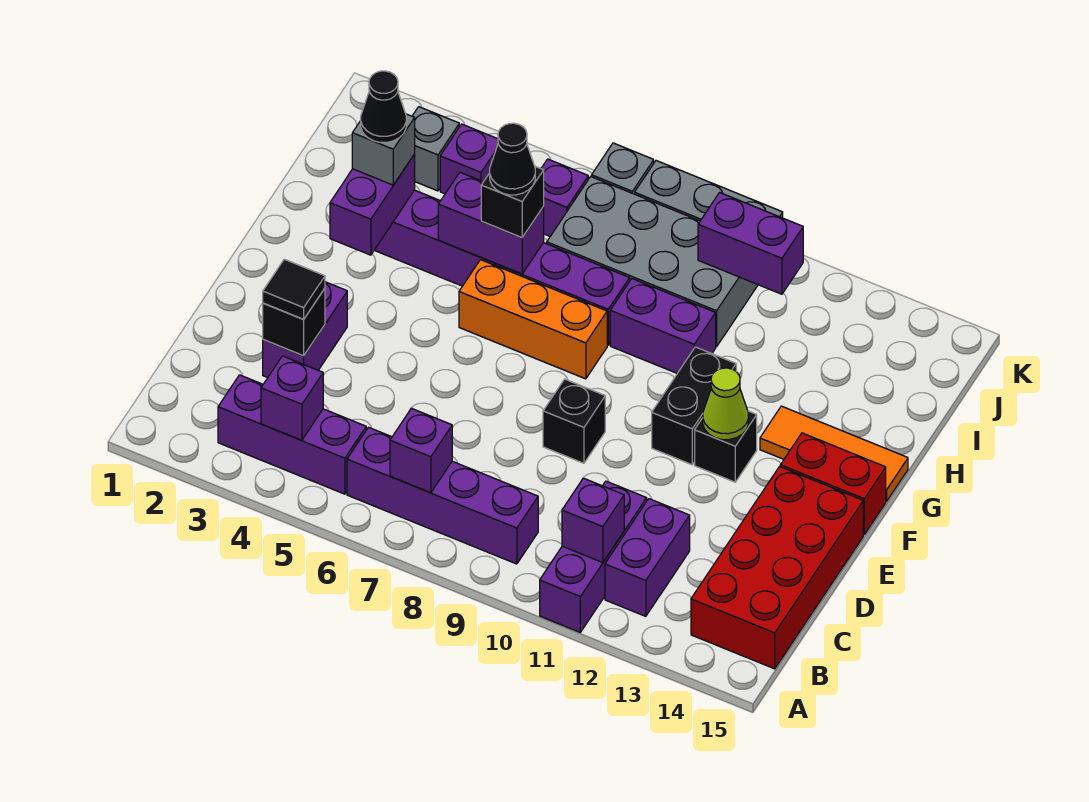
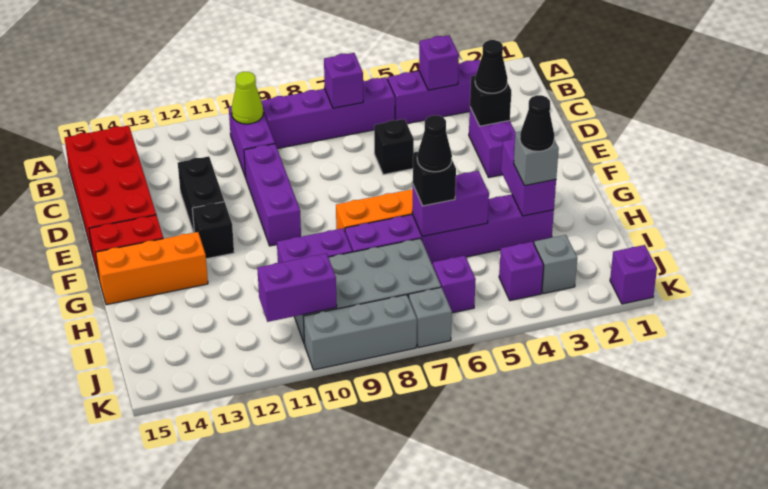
purple 1x3 brick [540,481,647,632] -> purple 1x3 brick moved to [244,144,301,246]
purple 1x1 brick [562,478,624,563] -> purple 1x1 brick moved to [610,245,657,304]
purple 1x2 brick [605,499,690,616] -> purple 1x2 brick moved to [229,106,275,178]
black 1x1 tile [263,259,325,319] -> black 1x1 cone [475,40,507,93]
black 1x1 brick [543,379,605,463] -> black 1x1 brick moved to [374,119,414,175]
black 1x2 brick [652,347,736,465] -> black 1x2 brick moved to [178,156,224,233]
lime 1x1 cone [703,368,748,440] -> lime 1x1 cone moved to [231,72,263,124]
orange 1x3 tile [760,406,908,501] -> orange 1x3 brick [96,232,208,305]

